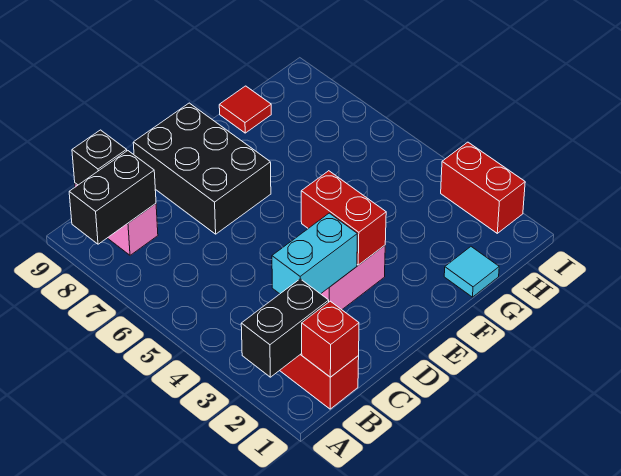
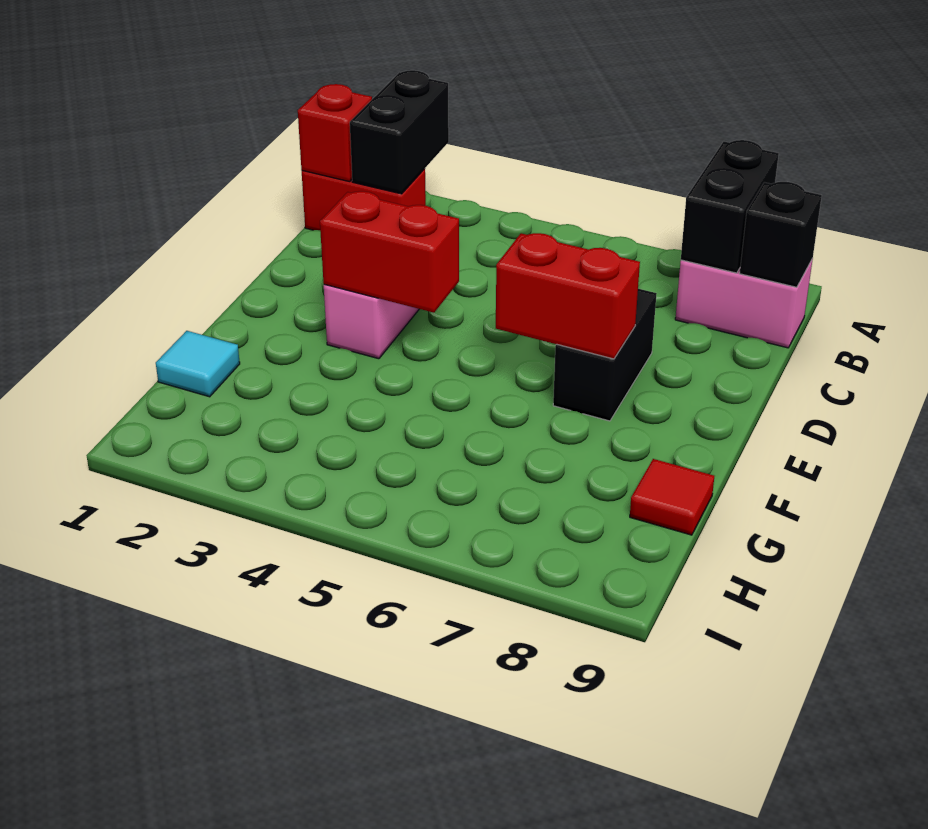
cyan 1x2 brick [272,213,357,294] -> none
black 2x3 brick [133,103,271,234] -> black 1x2 brick [553,289,657,421]
red 1x2 brick [441,142,525,233] -> red 1x2 brick moved to [496,233,640,359]

